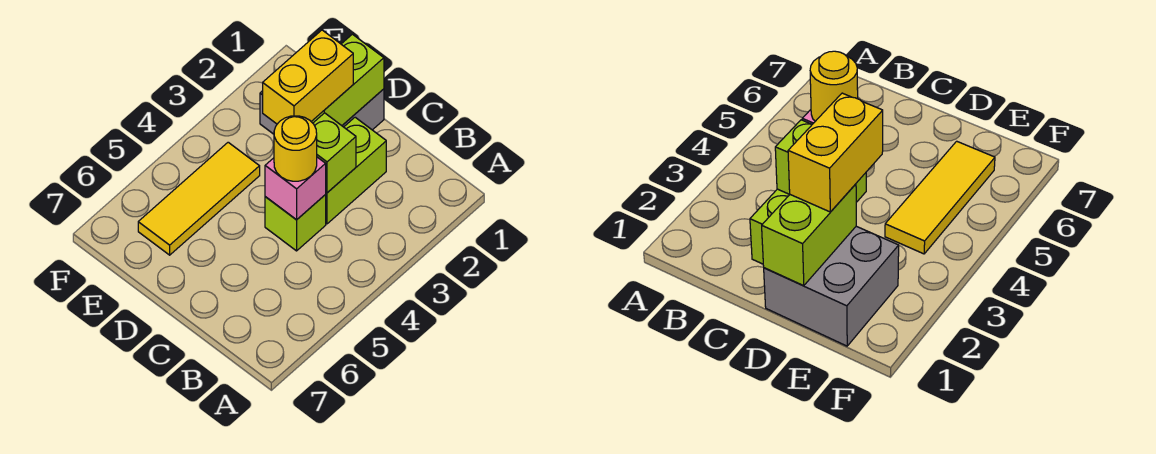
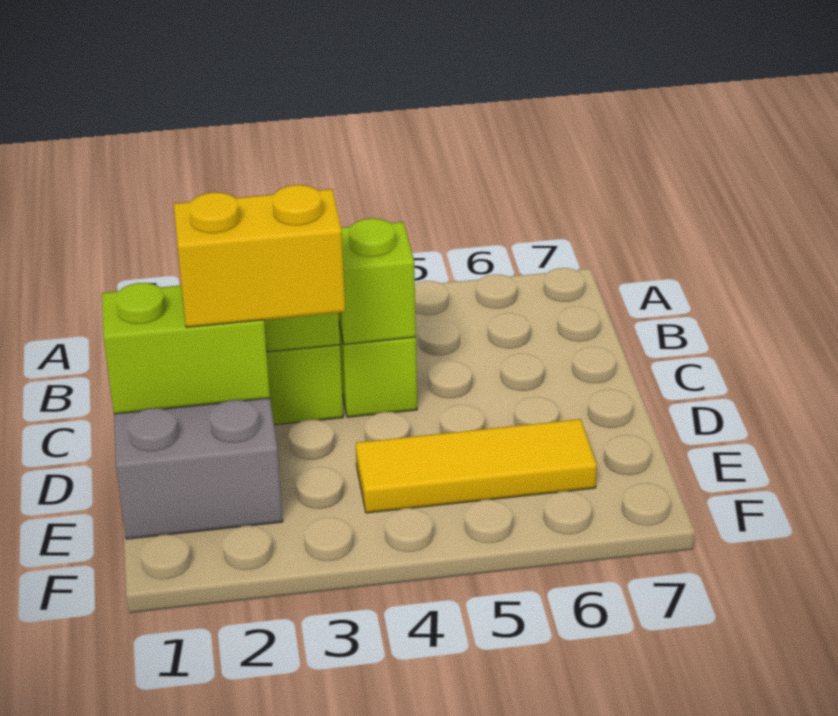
pink 1x1 brick [265,157,326,220] -> lime 1x1 brick [338,218,416,344]
yellow 1x1 round brick [274,116,317,181] -> none

